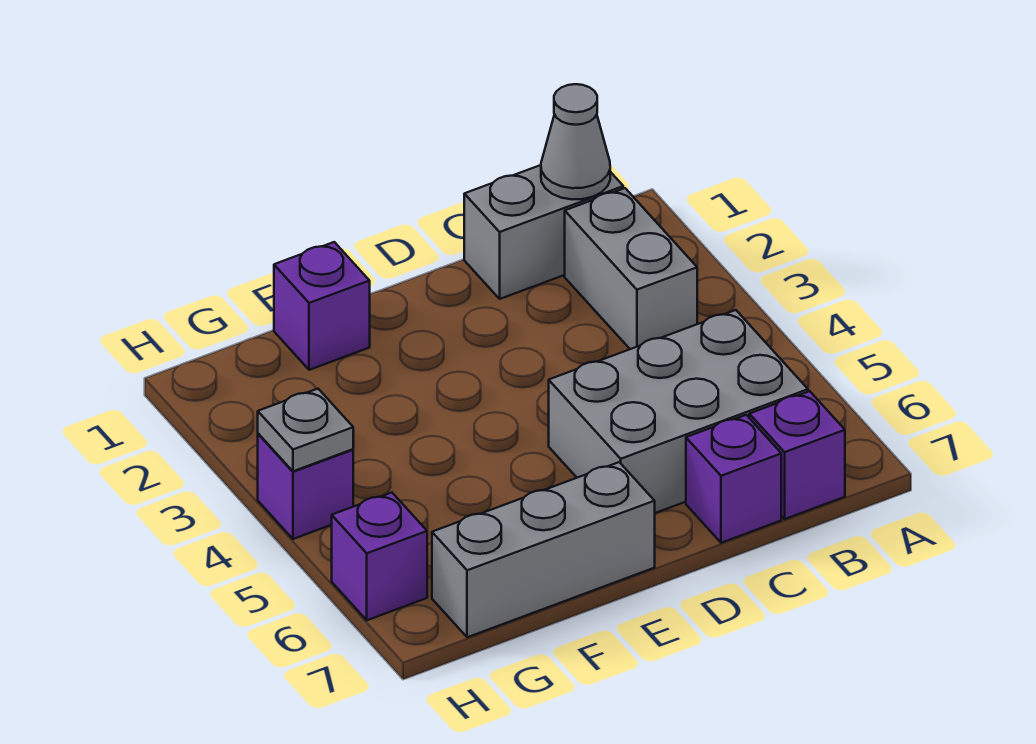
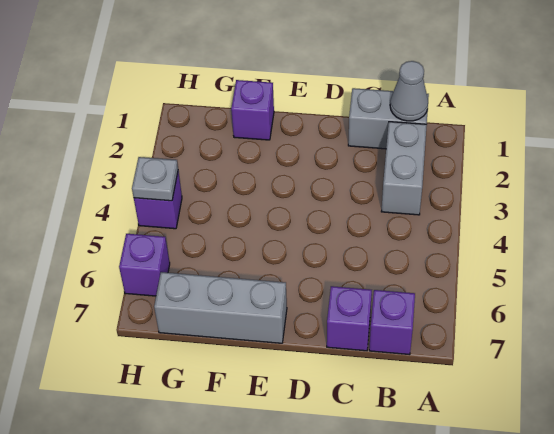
grey 2x3 brick [549,310,808,513] -> none

